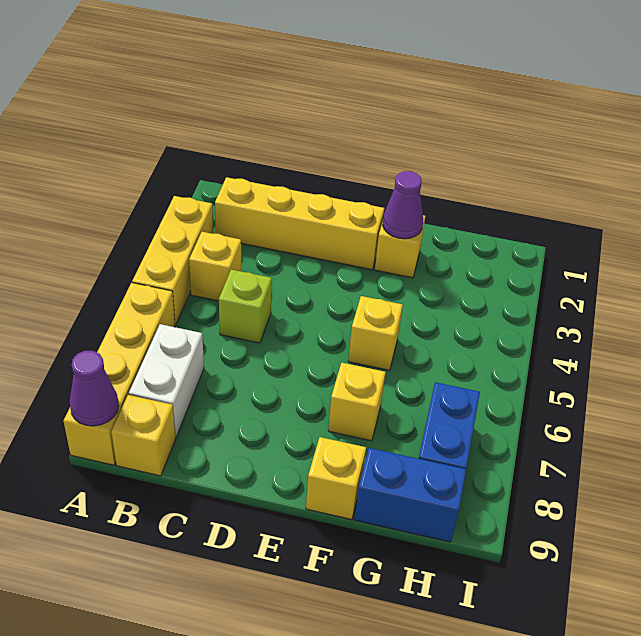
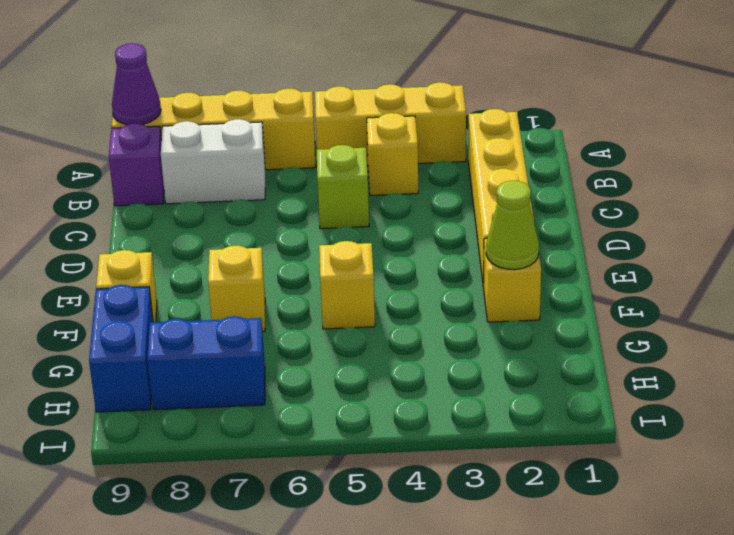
yellow 1x1 brick [111,395,176,476] -> purple 1x1 brick [109,123,164,206]
purple 1x1 cone [383,171,423,239] -> lime 1x1 cone [486,181,539,270]

